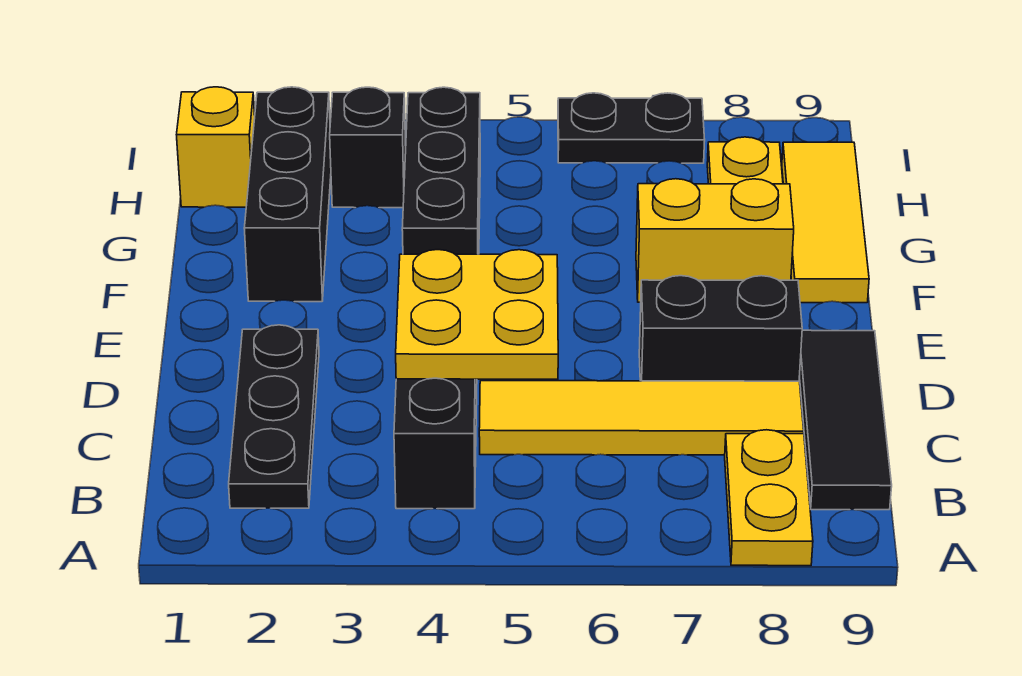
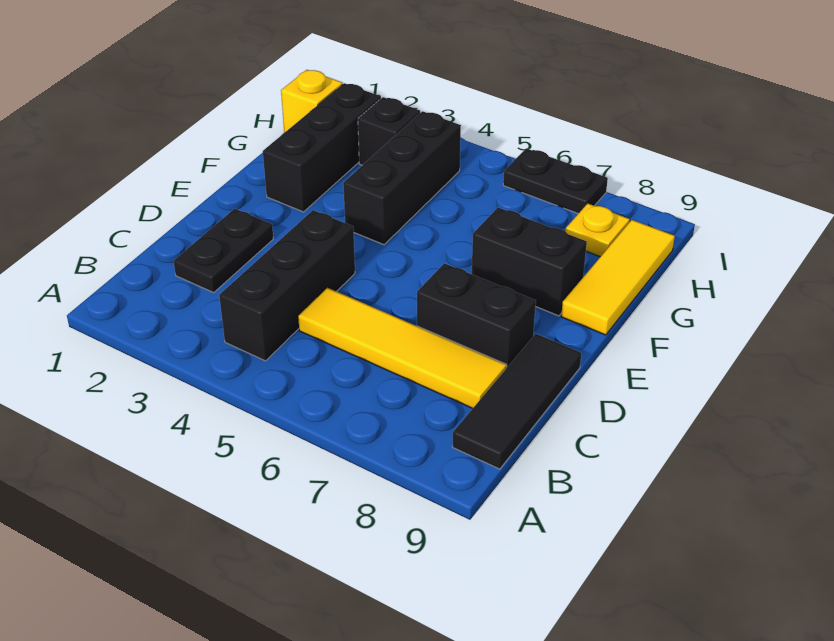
yellow 1x2 plate [725,430,813,566] -> none
black 1x3 plate [229,325,319,508] -> black 1x2 plate [174,209,273,292]
yellow 2x2 plate [396,250,558,379] -> none
yellow 1x2 brick [636,179,794,302] -> black 1x2 brick [472,208,587,316]

